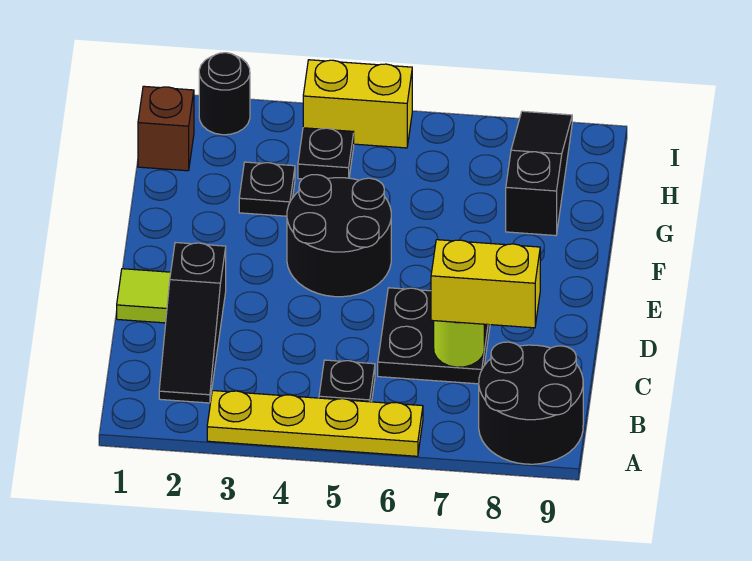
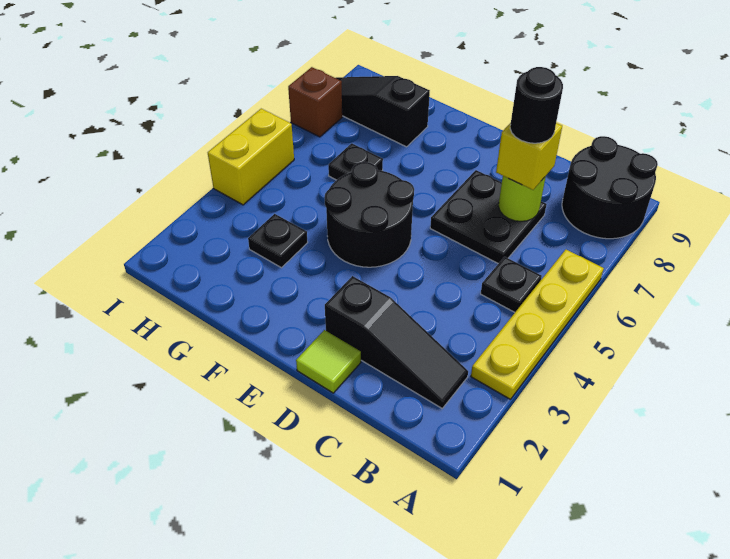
yellow 1x2 brick [431,240,540,328] -> yellow 1x1 brick [496,123,562,190]
brown 1x1 brick [138,86,194,171] -> brown 1x1 brick moved to [288,67,342,137]
black 1x1 plate [298,128,354,179] -> black 1x1 plate moved to [328,143,383,180]
black 1x1 round brick [199,53,250,135] -> black 1x1 round brick moved to [510,67,563,143]

